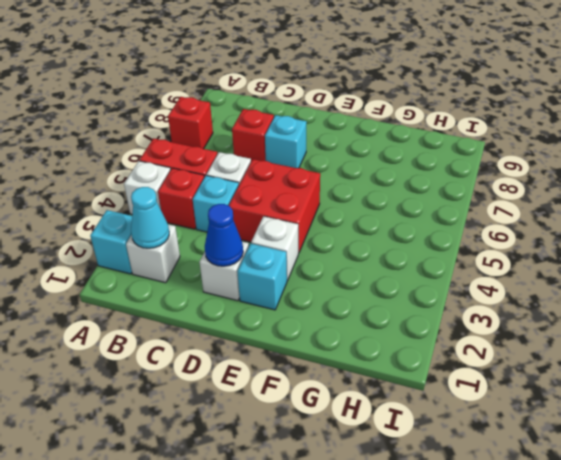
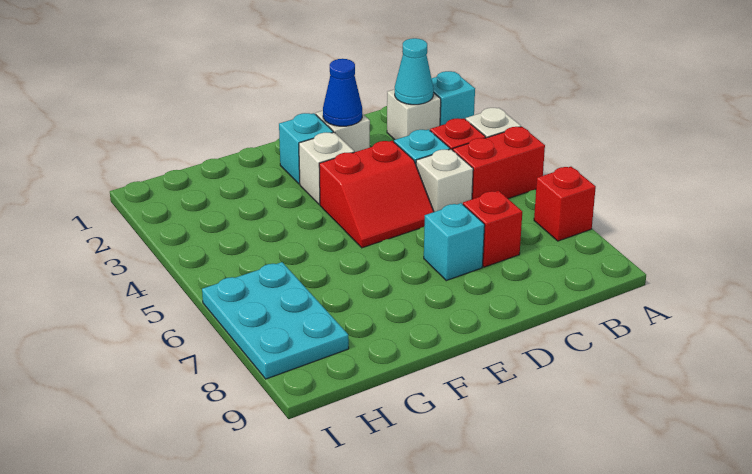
red 2x2 brick [229,159,320,253] -> red 2x2 slope [319,141,434,248]
none -> cyan 2x3 plate [202,262,349,379]

